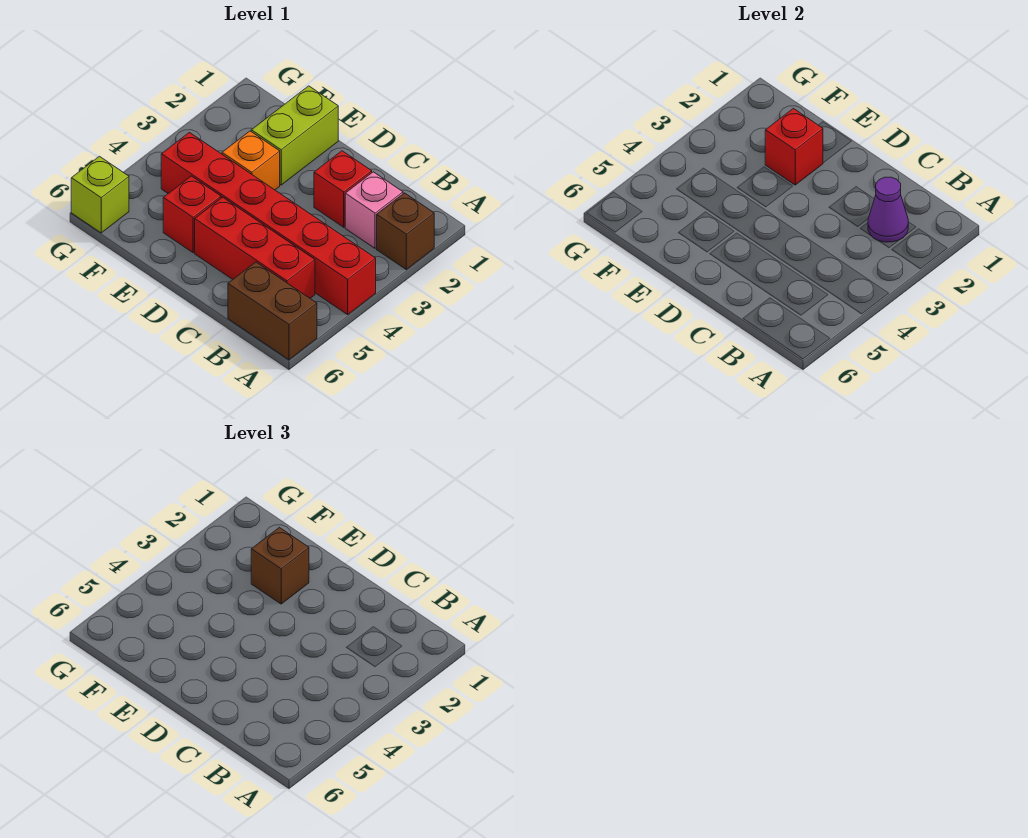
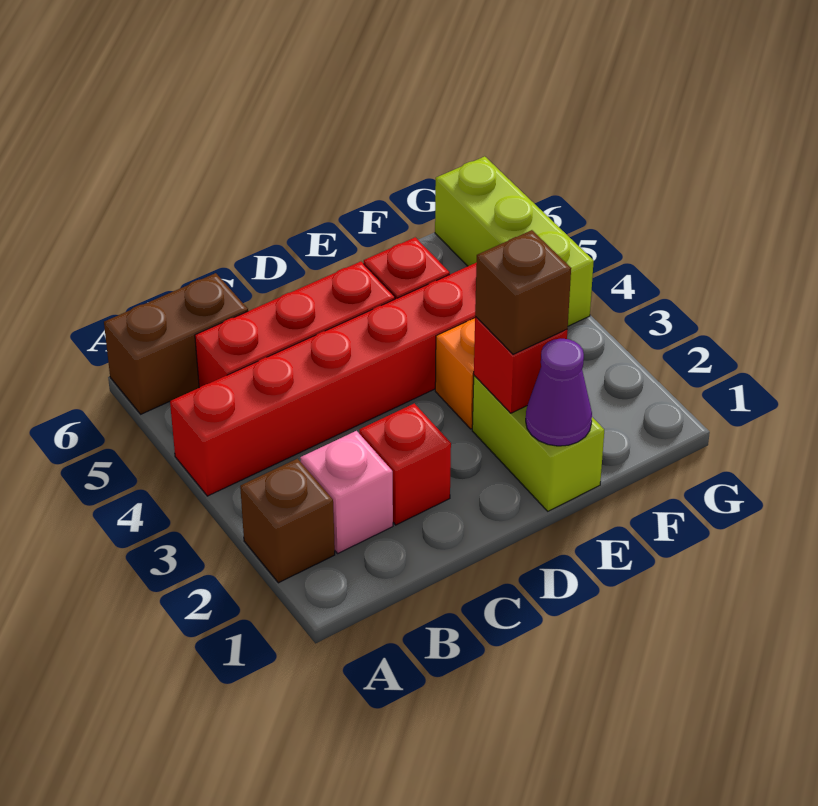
purple 1x1 cone [868,177,908,242] -> purple 1x1 cone moved to [526,339,592,446]
lime 1x1 brick [71,156,129,233] -> lime 1x3 brick [435,156,594,326]

